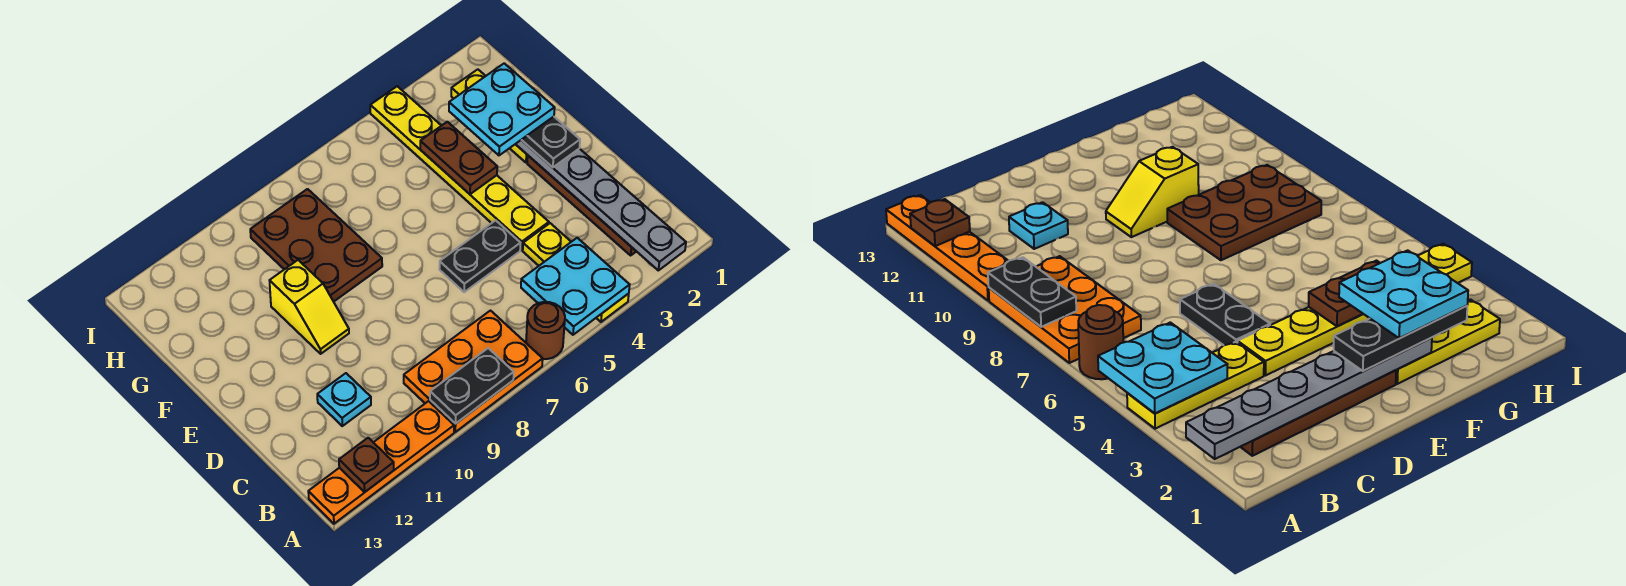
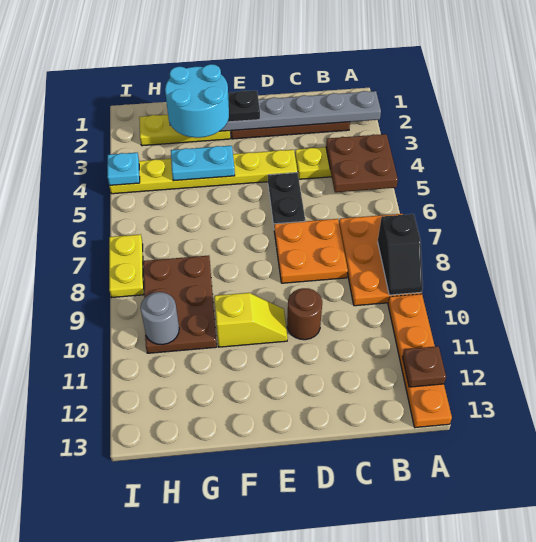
cyan 2x2 plate [521,238,630,335] -> brown 2x2 plate [326,134,398,192]
brown 1x1 round brick [526,302,565,359] -> brown 1x1 round brick moved to [287,288,322,340]
black 1x2 plate [430,348,514,424] -> black 1x2 slope [378,214,423,295]
none -> orange 2x2 plate [274,219,348,283]
cyan 1x1 plate [317,373,371,426] -> cyan 1x1 plate moved to [107,153,140,185]
cyan 2x2 plate [449,63,555,155] -> cyan 2x2 round brick [165,64,229,138]
brown 1x2 plate [420,122,497,194] -> cyan 1x2 plate [171,146,235,181]
brown 2x3 plate [250,189,382,302] -> brown 2x3 plate turned to [143,256,217,353]
none -> grey 1x1 round brick [140,292,179,345]
none -> yellow 1x2 plate [109,234,144,298]

